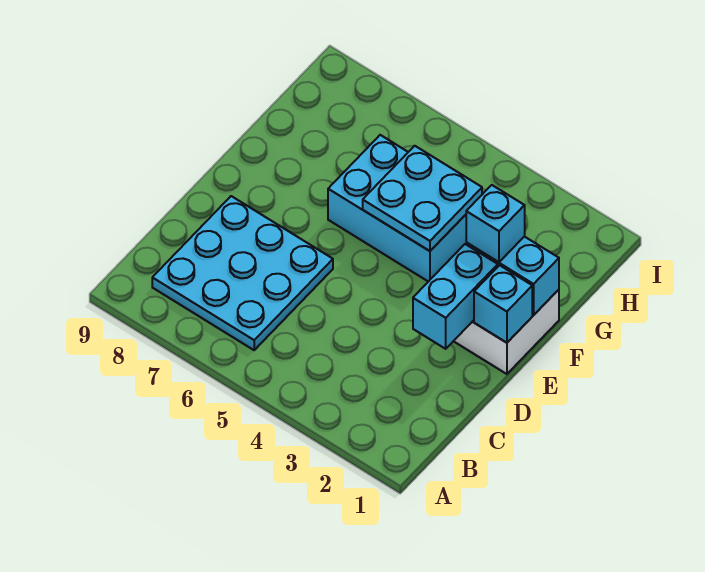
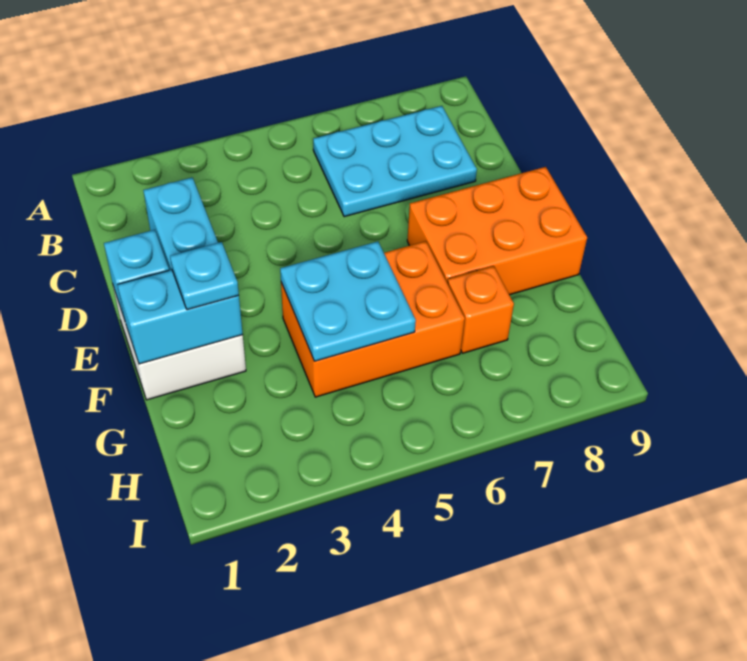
cyan 3x3 plate [152,196,333,350] -> cyan 2x3 plate [313,106,477,217]
none -> orange 2x3 brick [407,167,587,295]
cyan 1x1 brick [466,185,525,262] -> cyan 1x1 plate [170,242,239,310]
cyan 2x3 brick [328,135,466,282] -> orange 2x3 brick [281,241,465,397]
none -> orange 1x1 brick [447,266,514,353]

